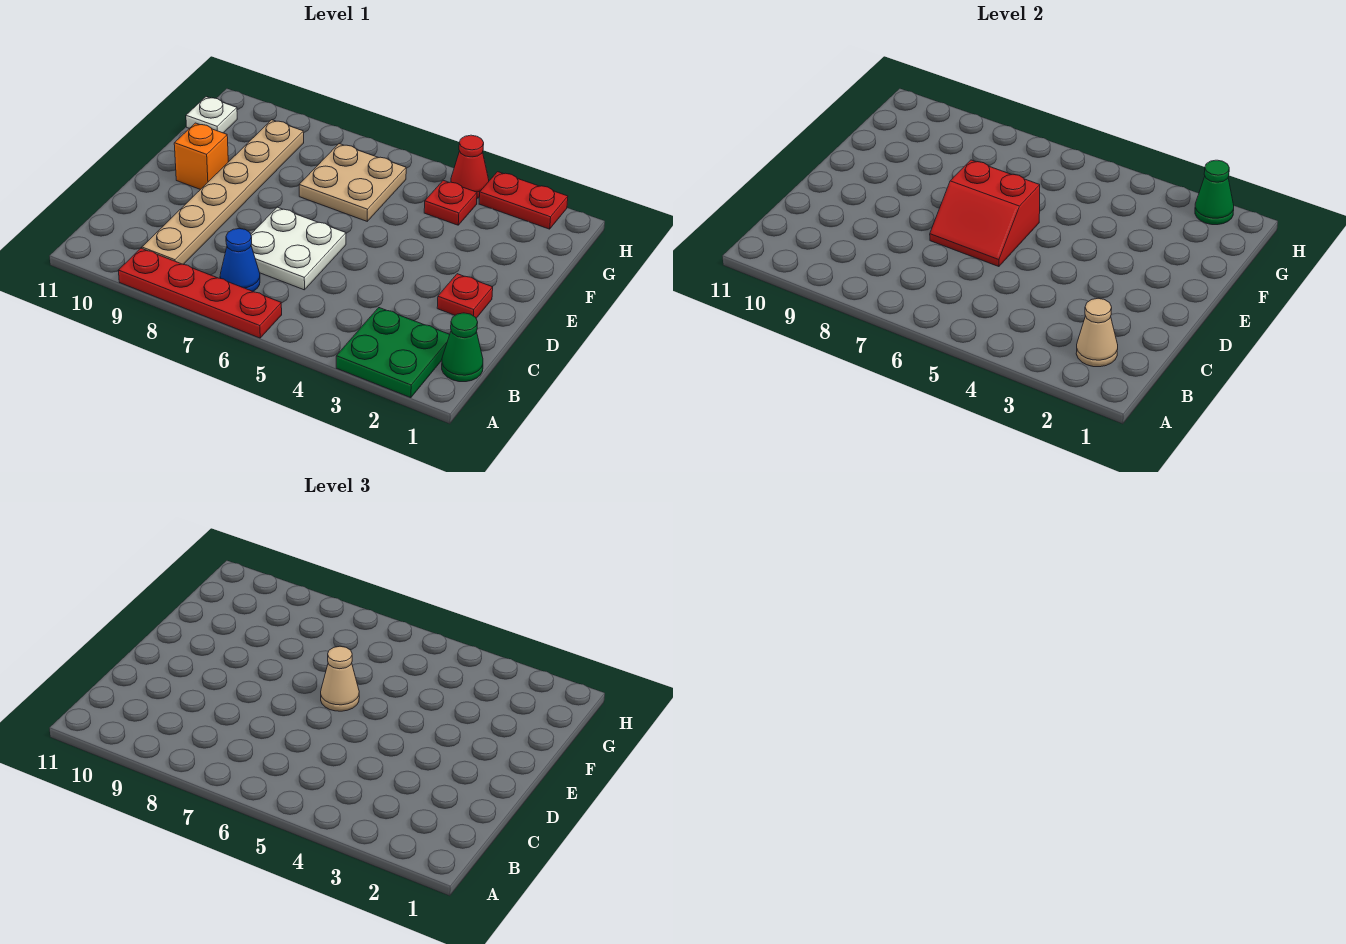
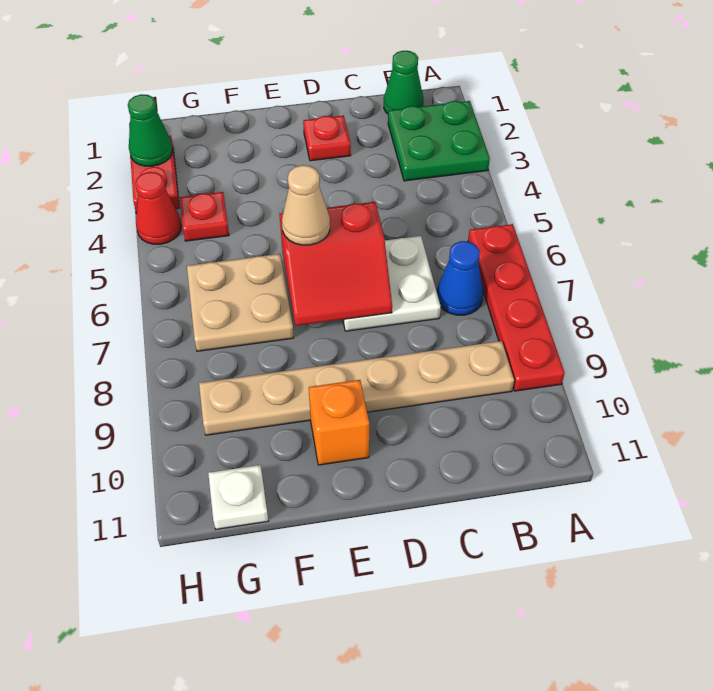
tan 1x1 cone [1076,298,1118,367] -> none
red 2x2 slope [930,160,1040,267] -> red 2x2 slope turned to [280,202,392,326]

